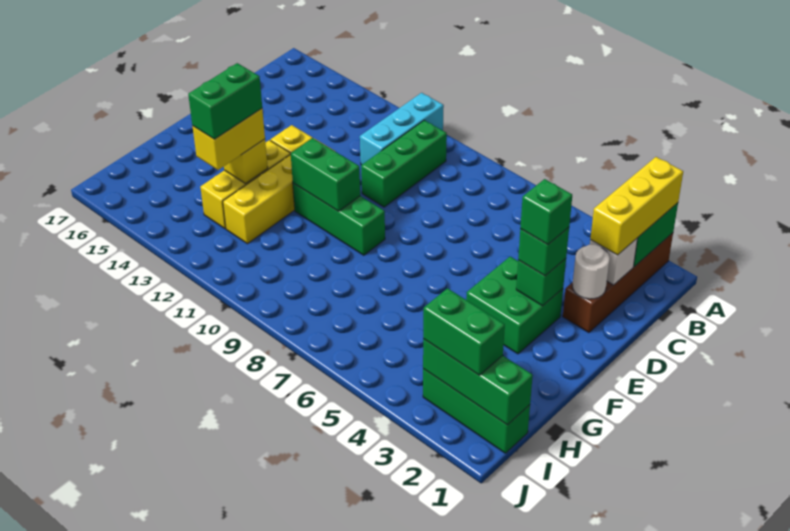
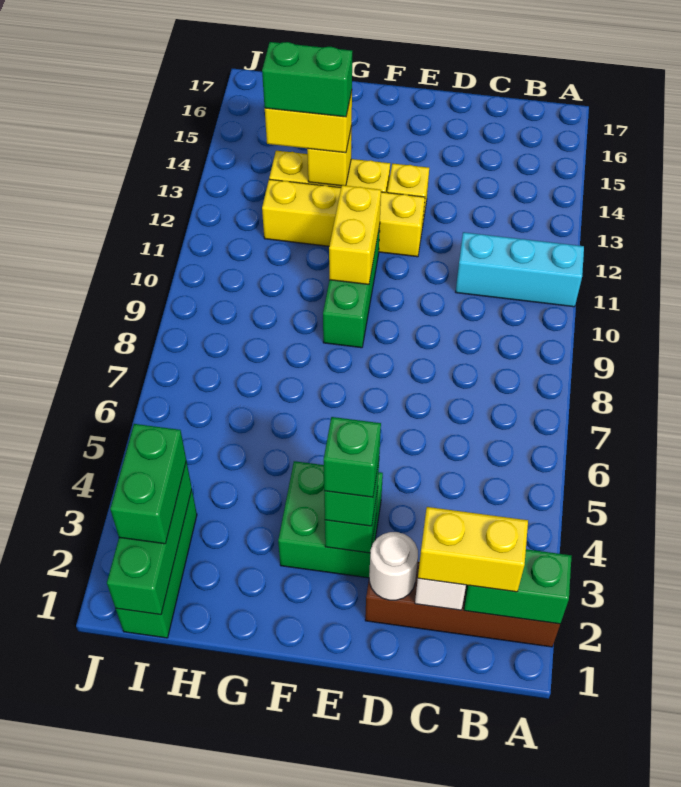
yellow 1x3 brick [590,157,683,255] -> yellow 1x2 brick [418,507,528,592]
green 1x3 brick [361,120,447,207] -> none
green 1x2 brick [291,138,360,211] -> yellow 1x2 brick [329,185,381,284]

